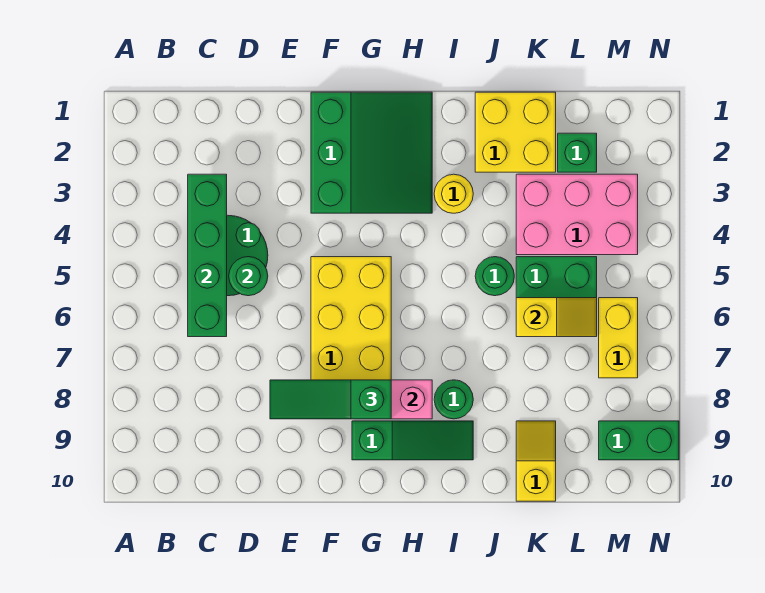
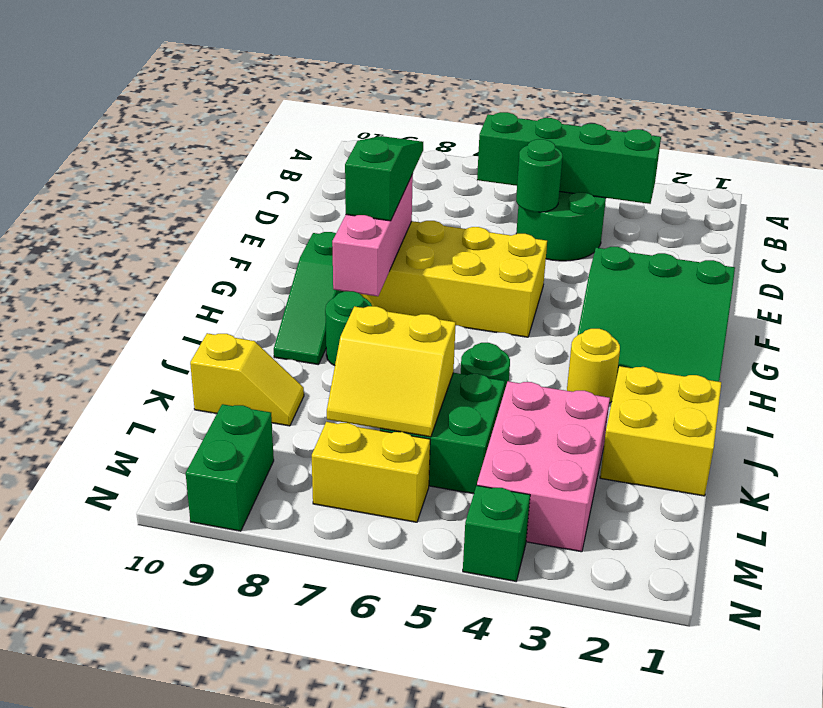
yellow 1x2 slope [516,298,597,337] -> yellow 2x2 slope [327,306,456,437]
green 1x1 brick [558,133,597,172] -> green 1x1 brick moved to [463,485,530,581]

